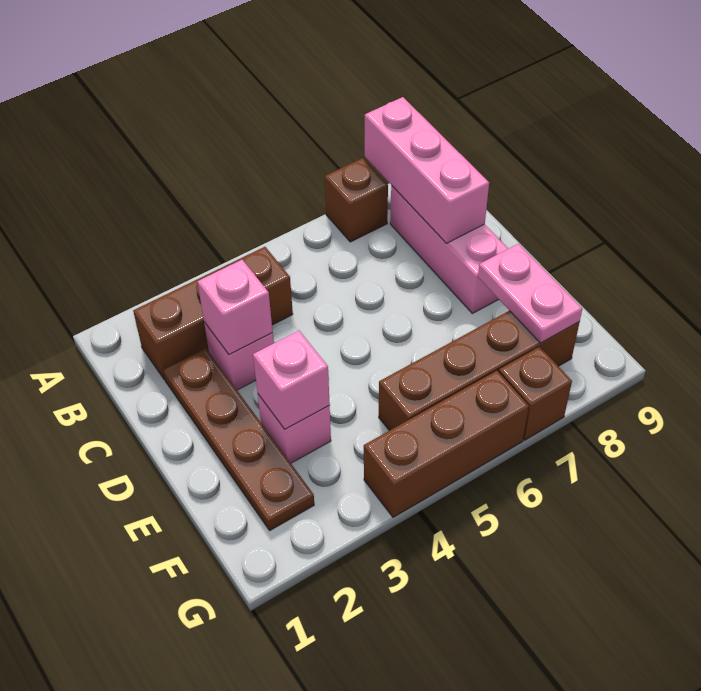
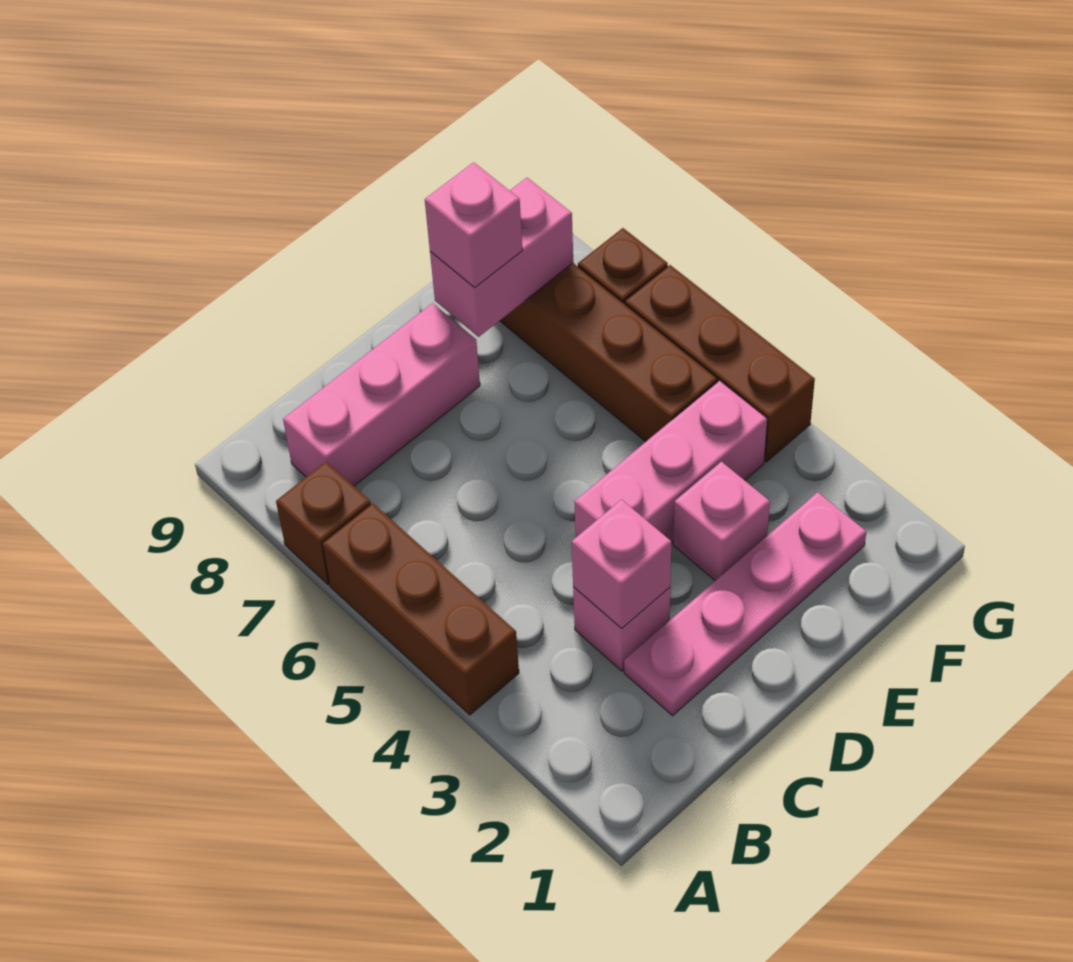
pink 1x3 brick [365,97,489,243] -> pink 1x3 brick moved to [574,381,767,543]
brown 1x3 brick [133,247,293,380] -> brown 1x3 brick moved to [322,503,519,715]
brown 1x4 plate [163,348,314,530] -> pink 1x4 plate [624,492,866,716]
pink 1x1 brick [253,331,330,429] -> pink 1x1 brick moved to [425,162,522,287]
pink 1x2 plate [478,244,582,343] -> pink 1x2 brick [430,178,573,337]

